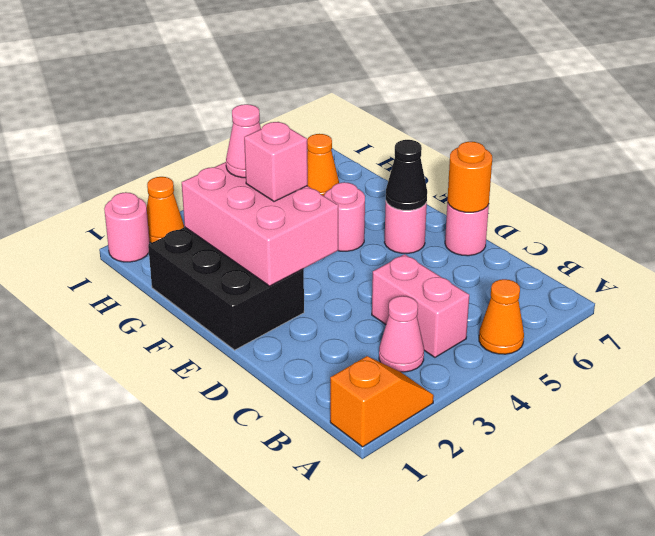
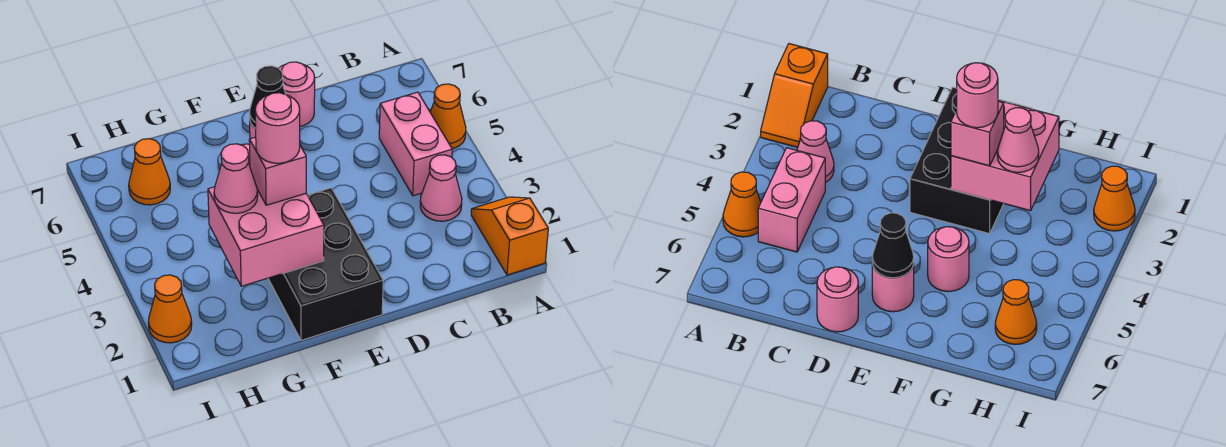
pink 1x2 brick [372,254,469,357] -> pink 1x2 brick turned to [379,92,452,196]
orange 1x1 round brick [448,142,492,212] -> none
black 2x3 brick [148,227,304,350] -> black 2x3 brick turned to [268,188,383,340]
pink 2x3 brick [182,162,338,286] -> pink 2x2 brick [208,187,324,286]
pink 1x1 round brick [104,192,150,262] -> pink 1x1 round brick moved to [255,93,300,163]

